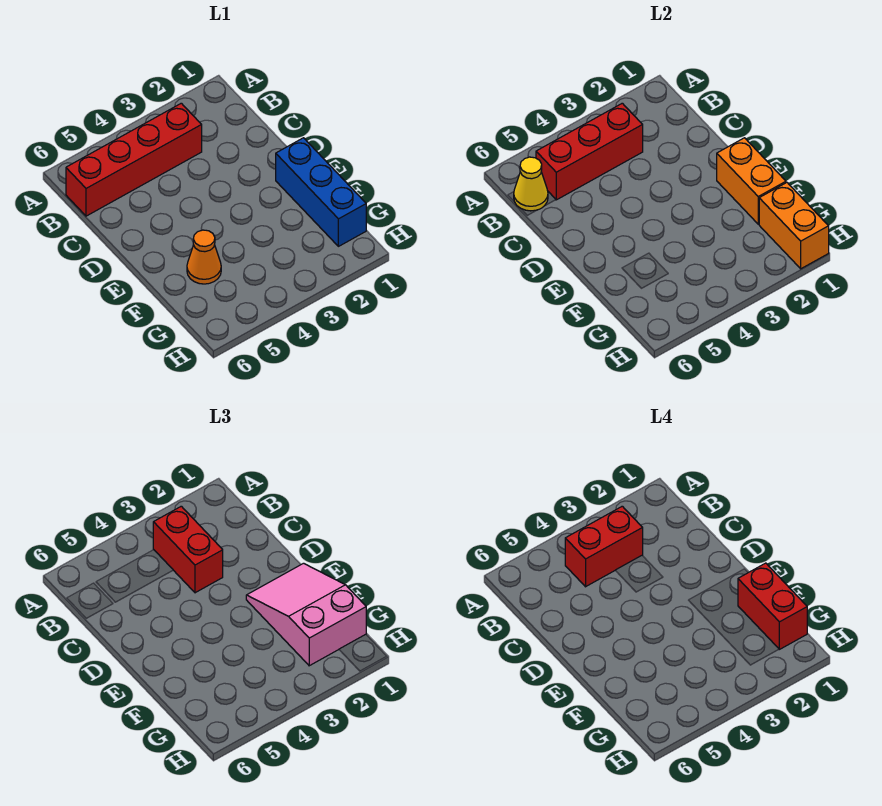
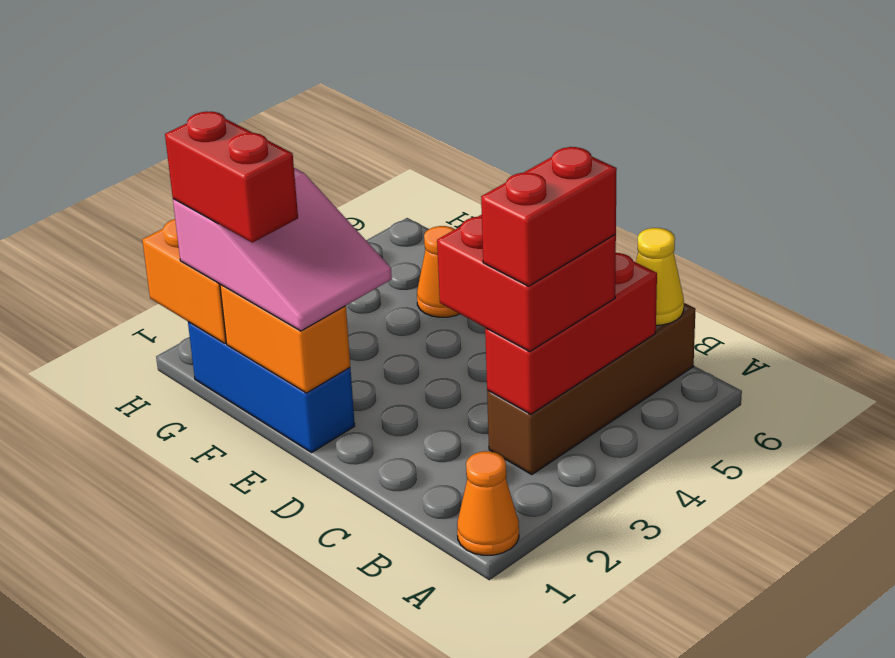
none -> orange 1x1 cone [457,451,519,555]
red 1x4 brick [66,103,202,216] -> brown 1x4 brick [487,303,695,475]
red 1x2 brick [153,506,223,593] -> red 2x2 brick [437,214,616,351]

